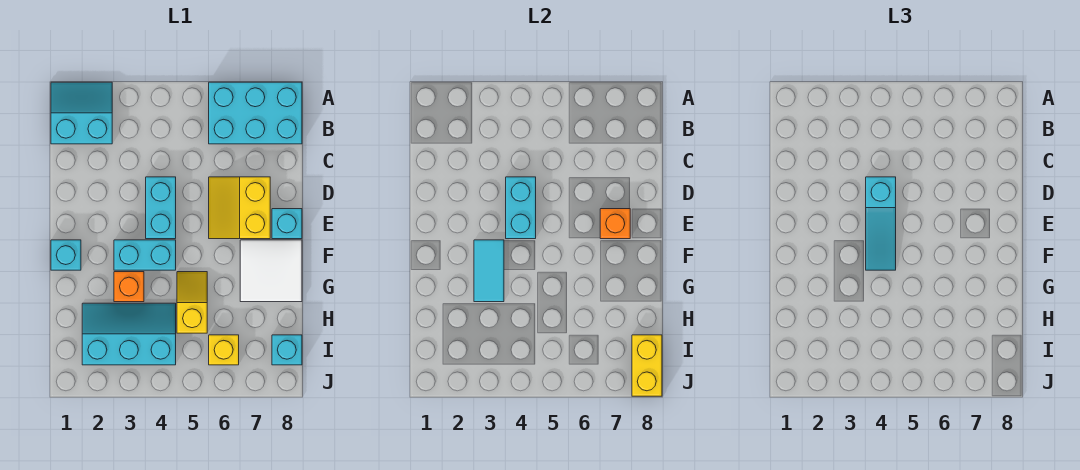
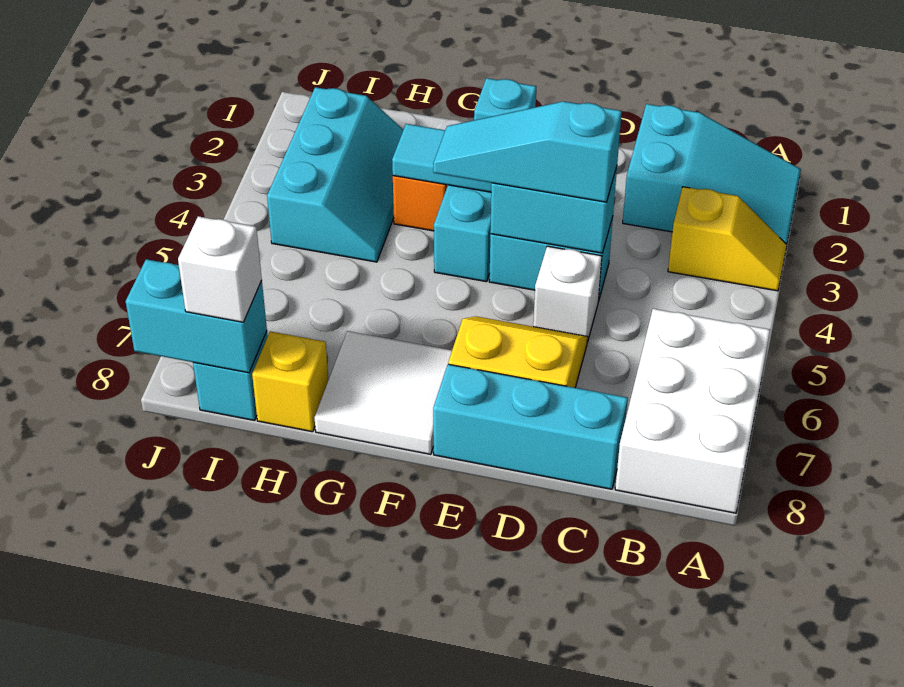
cyan 2x2 slope [51,82,112,144] -> cyan 2x3 slope [623,104,801,244]
cyan 2x3 brick [209,82,302,144] -> white 2x3 brick [615,309,770,513]
none -> white 1x1 brick [533,246,602,343]
orange 1x1 brick [600,209,630,239] -> none
cyan 1x1 brick [272,209,302,239] -> cyan 1x3 brick [433,364,628,489]
yellow 1x2 slope [177,272,207,333] -> yellow 1x2 slope moved to [668,187,787,291]
yellow 1x1 brick [209,335,239,365] -> yellow 1x1 brick moved to [252,331,328,432]
yellow 1x2 brick [632,335,662,396] -> cyan 1x2 brick [126,259,267,373]
none -> white 1x1 brick [178,216,262,322]

